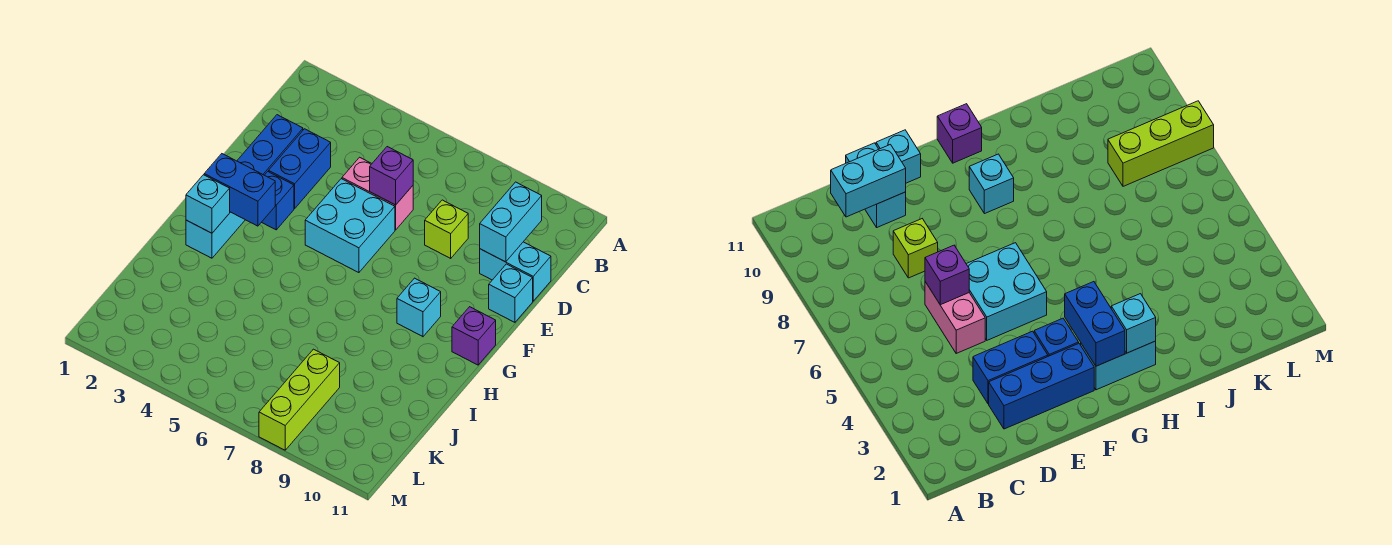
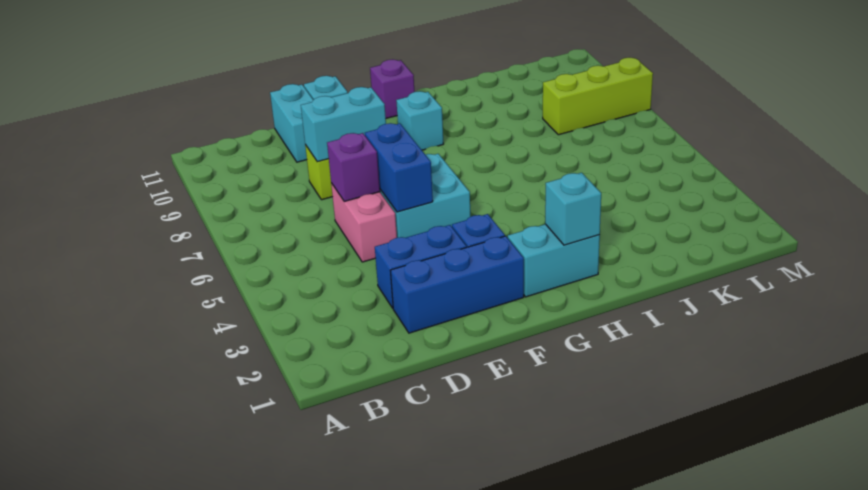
cyan 1x2 brick [480,182,542,262] -> cyan 1x2 brick moved to [301,87,386,162]
blue 1x2 brick [204,154,275,226] -> blue 1x2 brick moved to [365,123,433,212]

